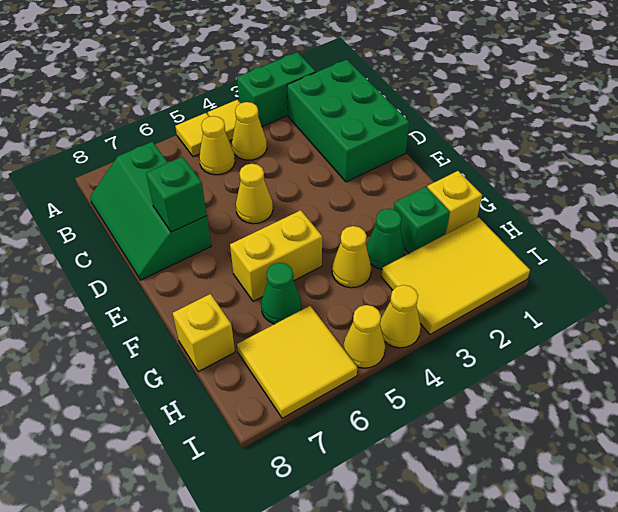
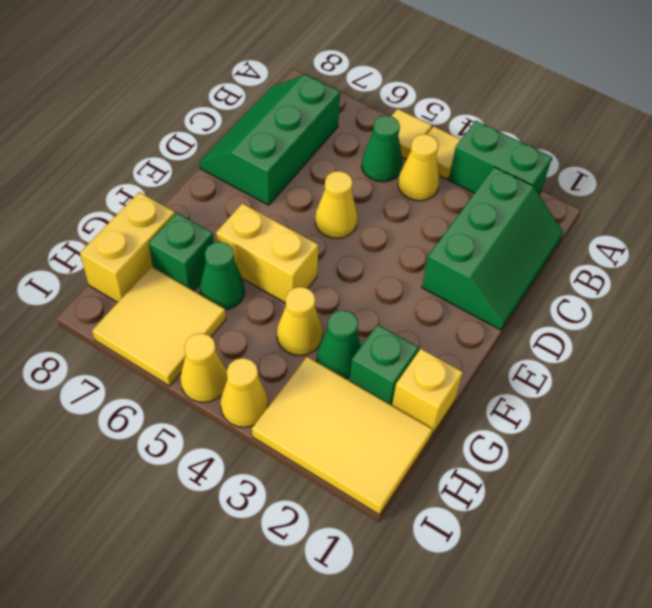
green 2x3 brick [287,59,409,182] -> green 2x3 slope [422,167,563,330]
yellow 1x1 cone [199,116,235,175] -> green 1x1 cone [362,115,402,182]
green 1x1 brick [146,157,207,232] -> green 1x1 brick moved to [149,213,214,291]
yellow 1x1 brick [173,294,235,372] -> yellow 1x2 brick [80,192,175,302]

